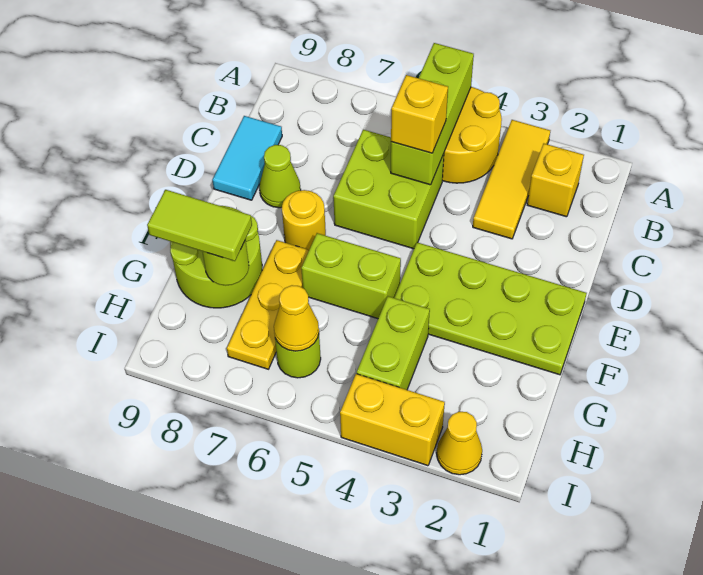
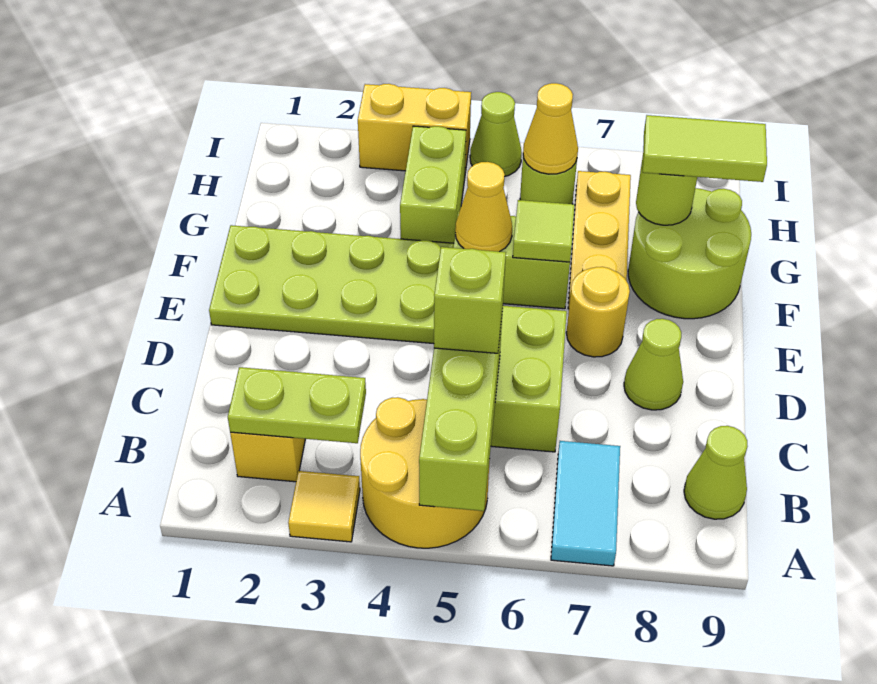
yellow 1x3 tile [473,120,550,239] -> yellow 1x1 tile [288,471,360,542]
none -> lime 1x2 plate [228,367,366,443]
none -> lime 1x1 cone [684,426,748,519]
yellow 1x1 brick [391,75,448,153] -> lime 1x1 brick [434,247,506,353]
cyan 1x2 tile [213,116,282,200] -> cyan 1x2 tile moved to [551,441,620,566]
none -> lime 1x1 tile [513,200,575,262]
yellow 1x1 cone [437,412,482,475] -> yellow 1x1 cone moved to [455,162,512,252]
none -> lime 1x1 cone [470,92,522,177]

